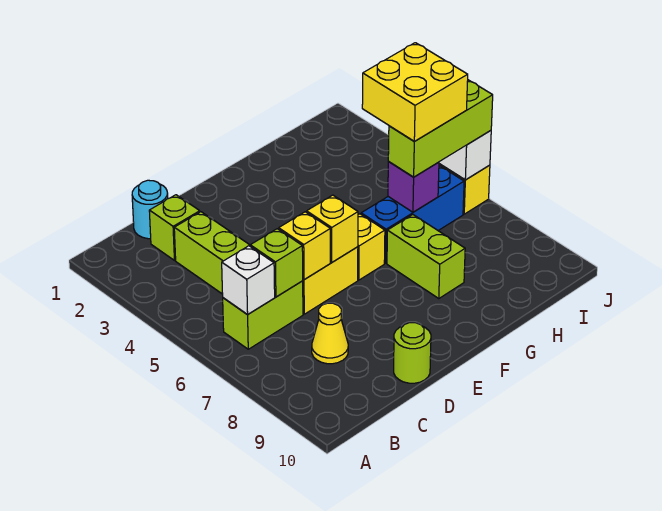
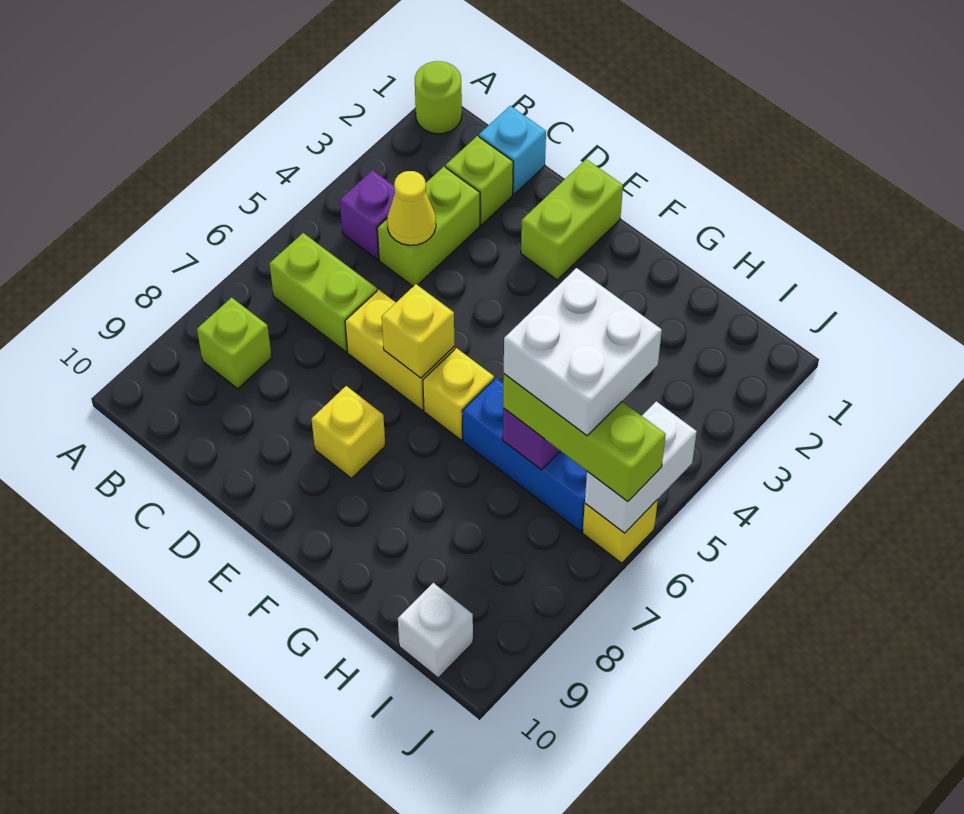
none -> purple 1x1 brick [340,170,395,260]
white 1x1 brick [222,246,275,314] -> white 1x1 brick moved to [398,583,473,678]
cyan 1x1 round brick [132,180,168,239] -> cyan 1x1 brick [479,106,546,194]
lime 1x1 brick [250,229,303,297] -> lime 1x1 brick moved to [197,297,272,389]
yellow 1x1 cone [312,303,348,364] -> yellow 1x1 cone moved to [387,171,436,245]
yellow 1x1 brick [279,212,330,280] -> yellow 1x1 brick moved to [312,386,385,478]
lime 1x1 round brick [394,323,431,383] -> lime 1x1 round brick moved to [415,61,462,134]
lime 1x2 brick [387,215,465,298] -> lime 1x2 brick moved to [521,159,623,280]
yellow 2x2 brick [362,43,468,141] -> white 2x2 brick [504,268,662,436]

